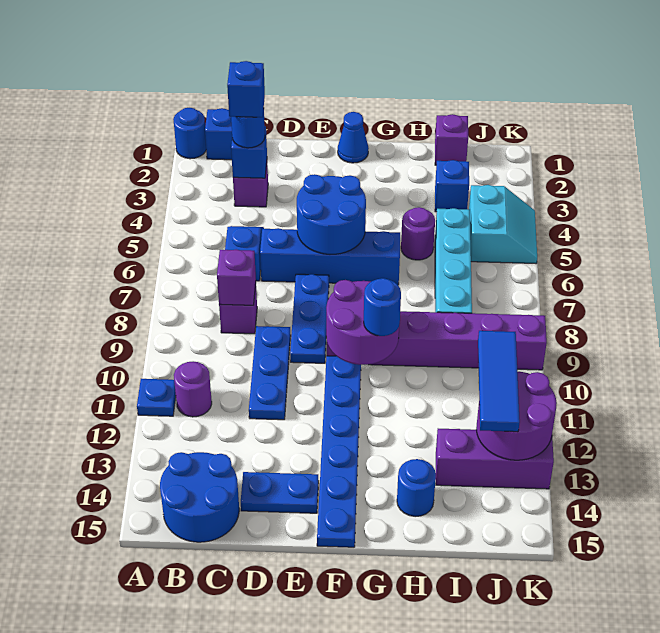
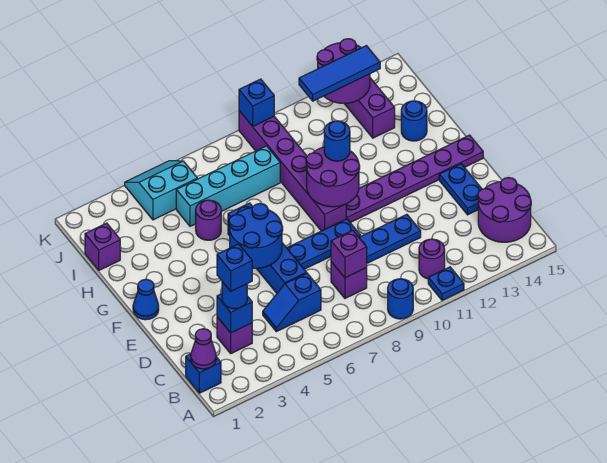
blue 1x1 round brick [173,108,206,159] -> blue 1x1 round brick moved to [388,279,413,319]
none -> purple 1x1 cone [191,329,216,369]
blue 2x2 round brick [160,452,239,542] -> purple 2x2 round brick [478,178,531,242]
blue 1x6 plate [317,356,361,547] -> purple 1x6 plate [346,135,483,223]
blue 1x1 brick [435,160,469,212] -> blue 1x1 brick moved to [239,79,274,126]

